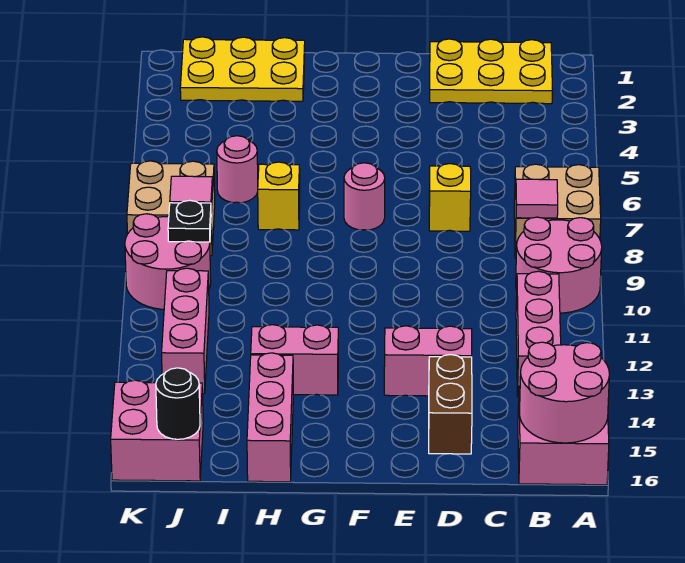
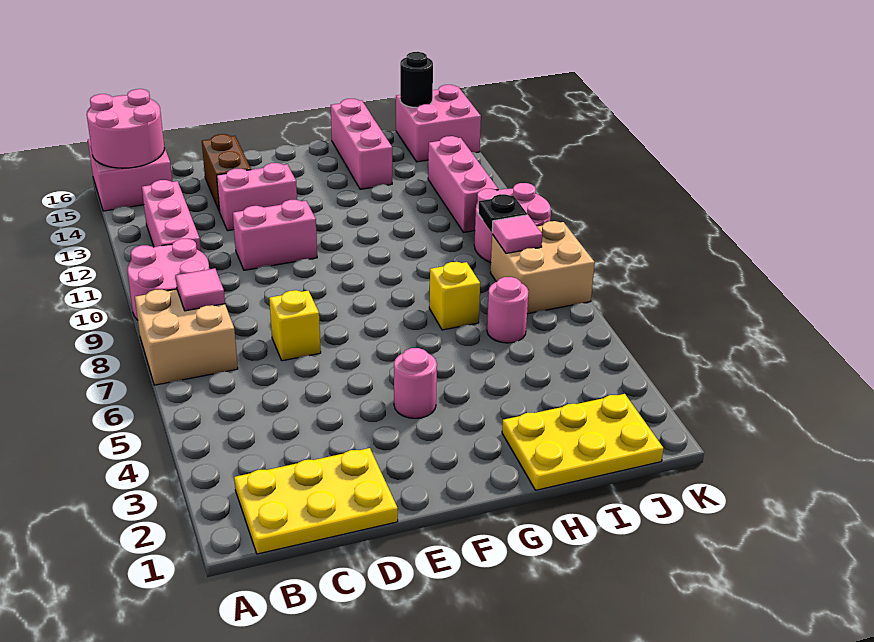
pink 1x1 round brick [344,163,385,230] -> pink 1x1 round brick moved to [394,348,437,419]
pink 1x2 brick [251,325,338,395] -> pink 1x2 brick moved to [233,200,317,270]

